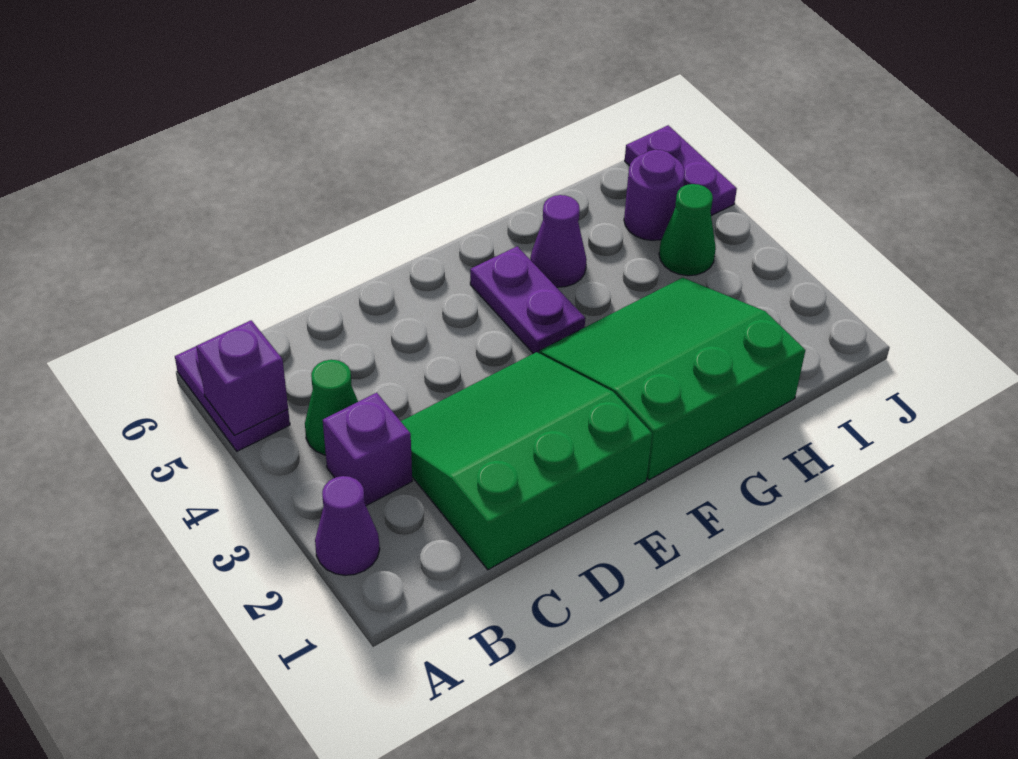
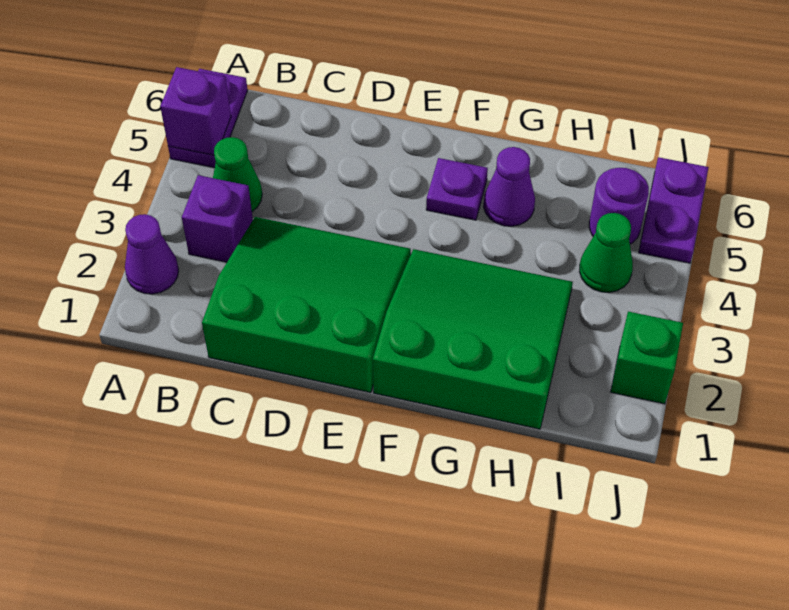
purple 1x2 plate [470,246,585,354] -> purple 1x1 plate [426,158,488,220]
none -> green 1x1 brick [611,312,683,404]

